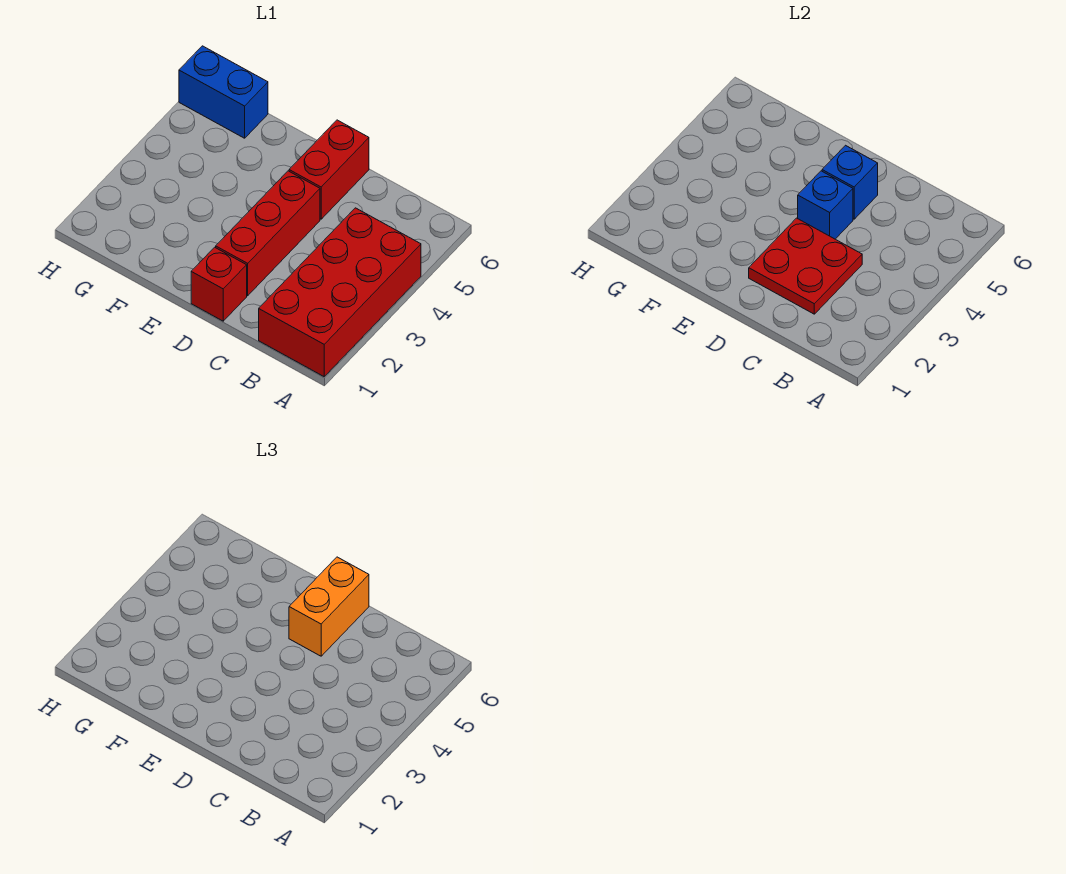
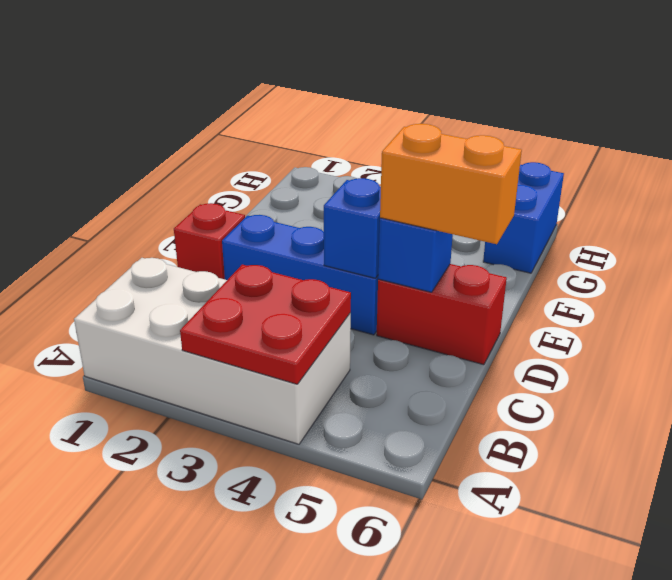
red 2x4 brick [259,208,421,376] -> white 2x4 brick [74,258,351,444]
red 2x2 plate [749,218,862,314] -> red 2x2 plate moved to [180,265,351,384]
red 1x3 brick [216,171,320,296] -> blue 1x3 brick [222,215,378,335]

